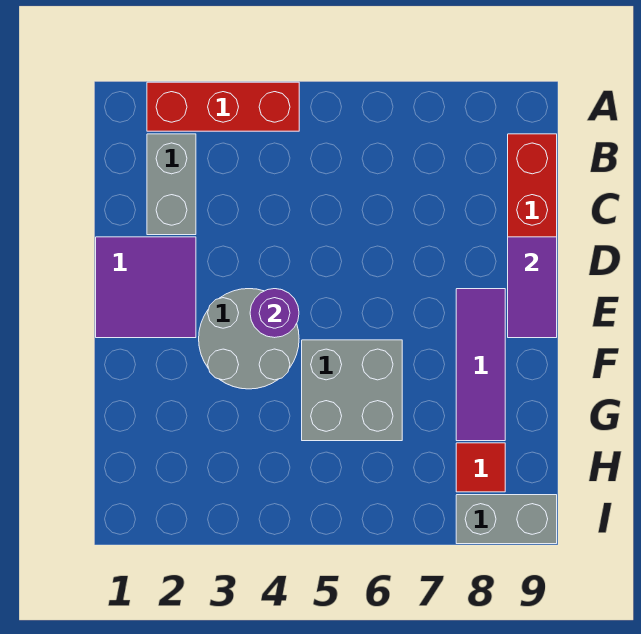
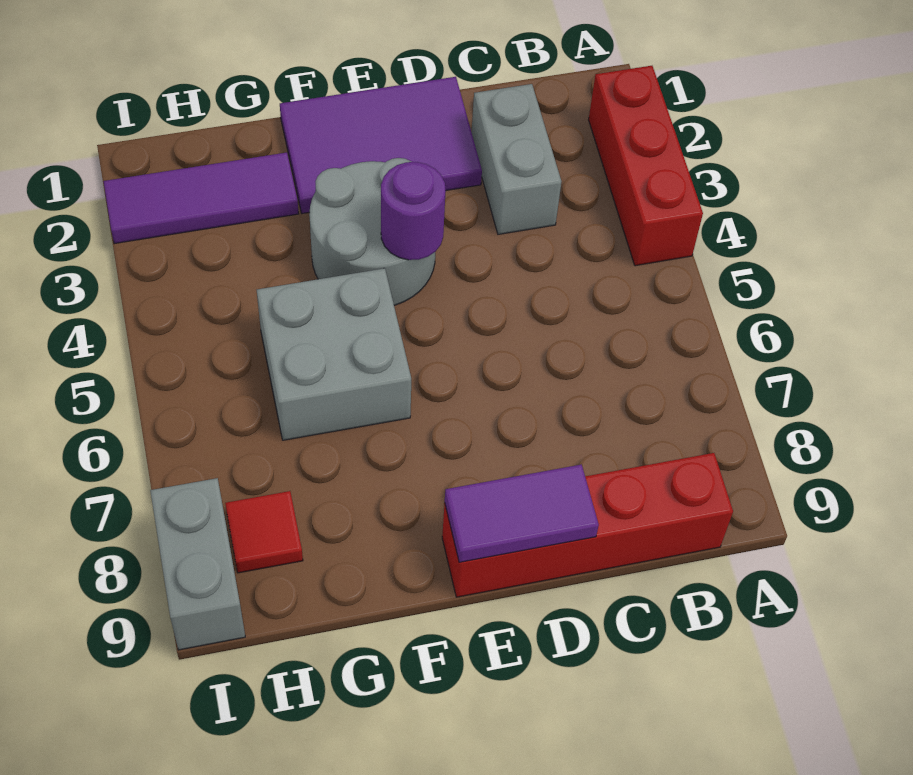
grey 1x2 brick [147,134,196,235] -> grey 1x2 brick turned to [472,84,561,234]
purple 2x2 tile [96,237,196,338] -> purple 2x3 tile [280,77,482,213]
purple 1x3 tile [456,289,505,441] -> purple 1x3 tile moved to [103,153,298,244]

